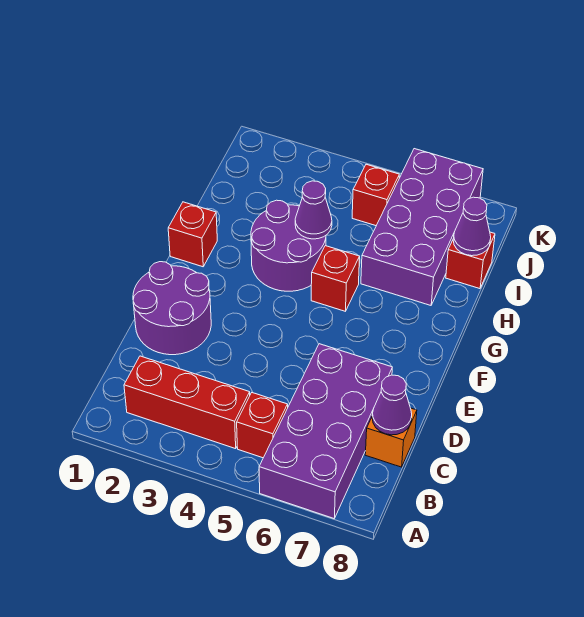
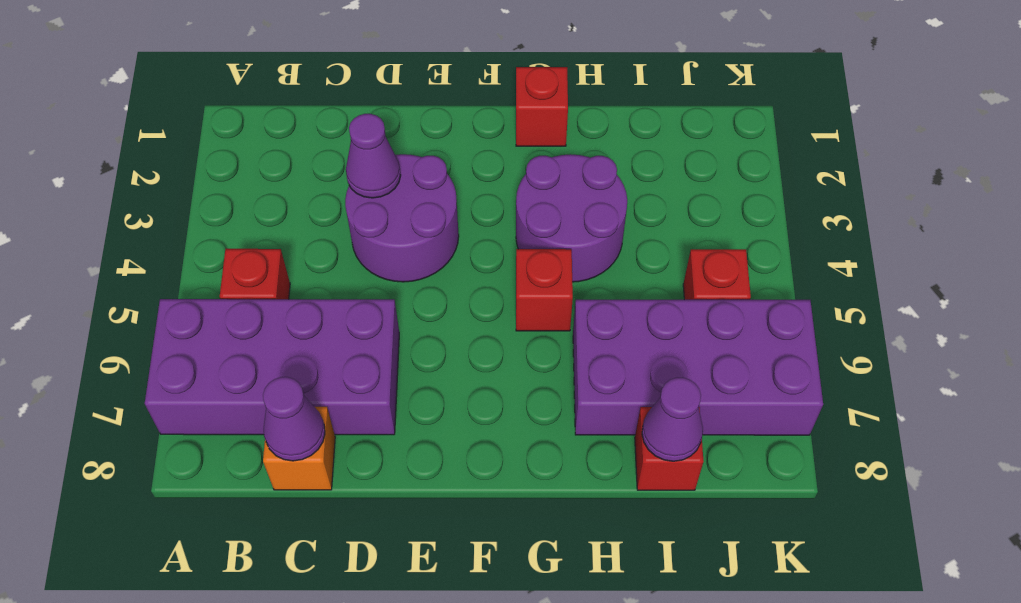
red 1x3 brick [124,356,250,449] -> none
purple 2x2 round brick [133,262,211,355] -> purple 2x2 round brick moved to [345,154,459,282]
purple 1x1 cone [295,181,332,239] -> purple 1x1 cone moved to [346,114,401,198]

